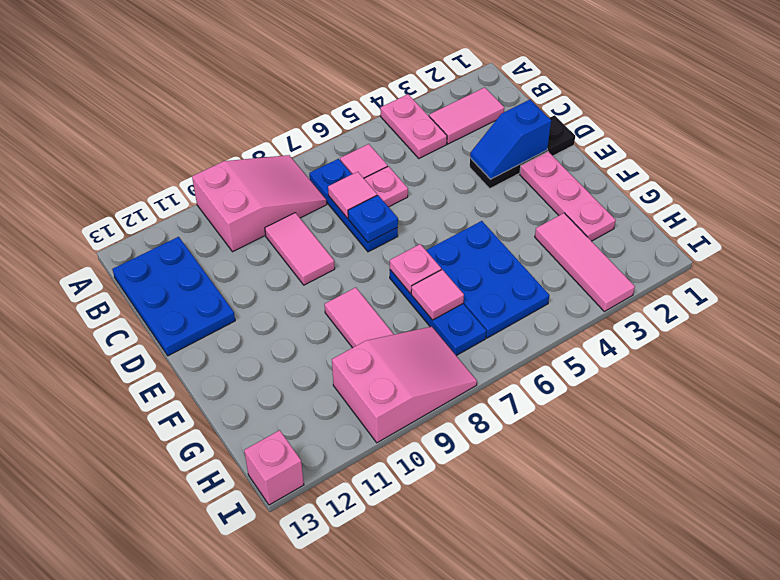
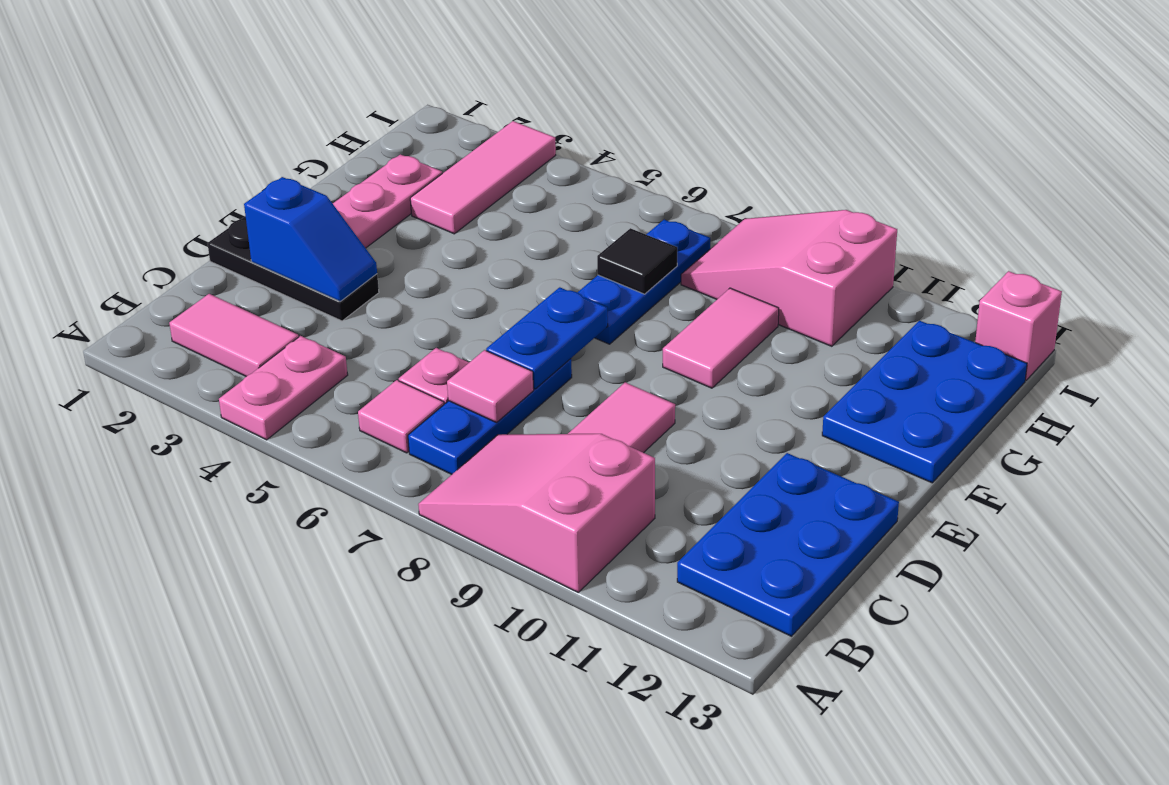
blue 1x1 plate [348,195,398,242] -> blue 1x2 plate [486,287,608,389]
blue 2x3 plate [426,221,549,338] -> blue 2x3 plate moved to [822,321,1027,483]
pink 1x1 plate [390,244,441,293] -> none
pink 1x1 tile [411,270,464,320] -> black 1x1 tile [597,228,677,294]

